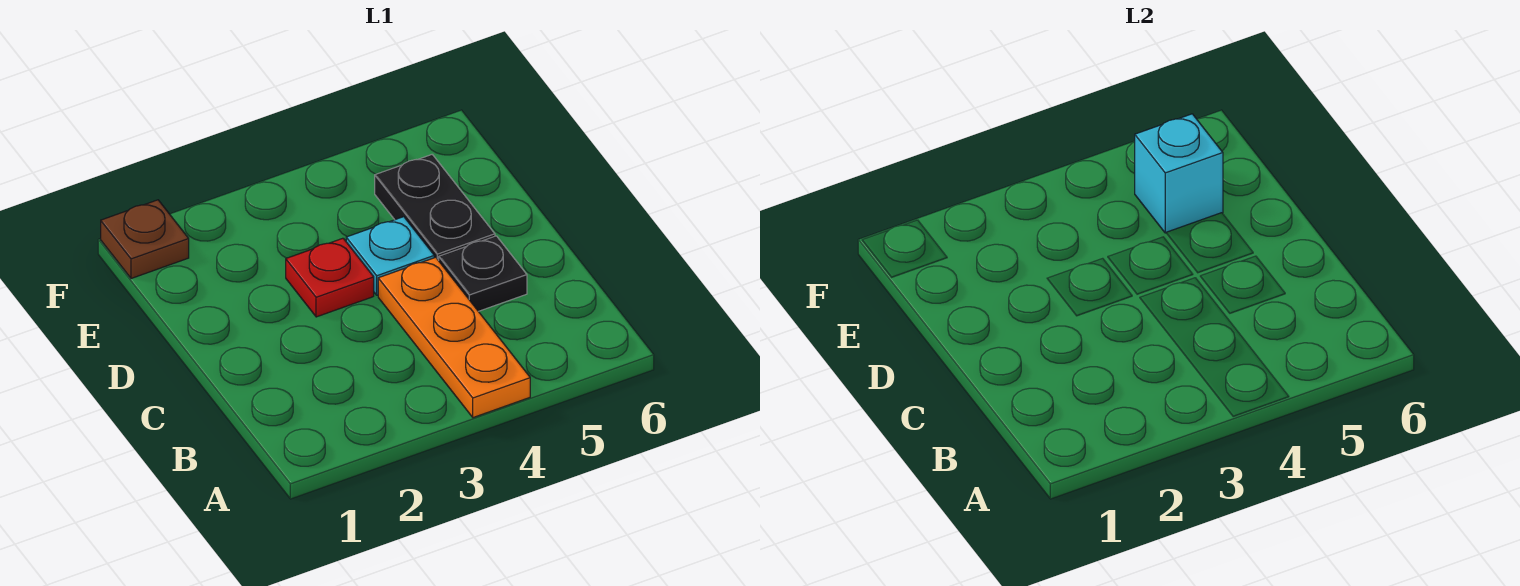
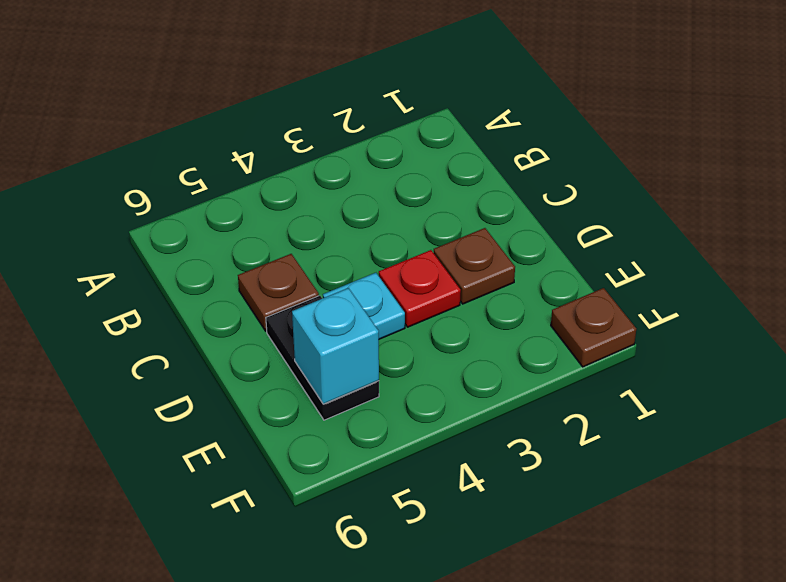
orange 1x3 plate [378,257,530,418] -> none
black 1x1 plate [439,236,527,311] -> brown 1x1 plate [238,254,319,331]
none -> brown 1x1 plate [434,228,515,304]

